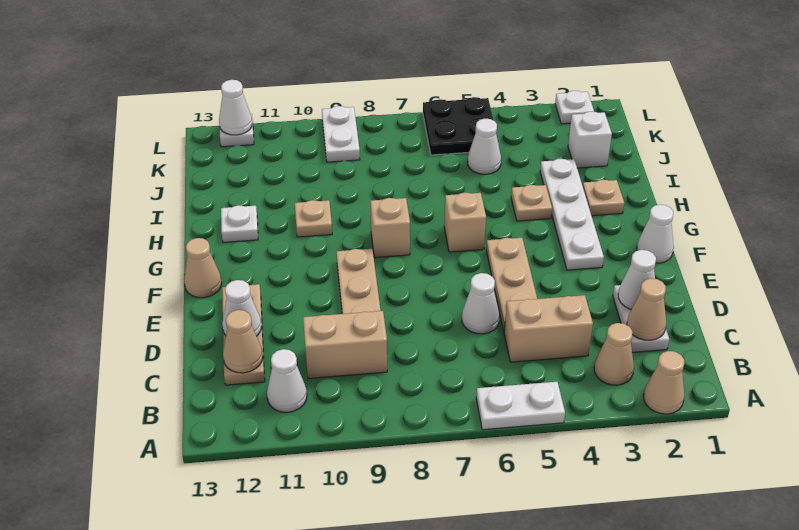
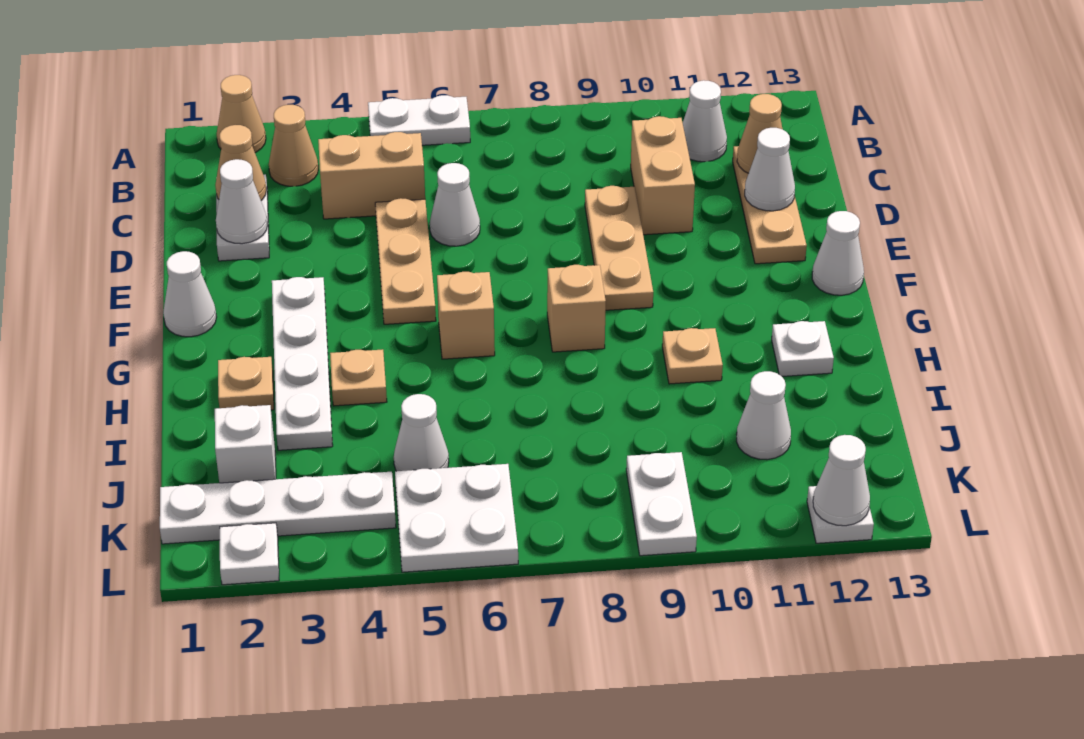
tan 1x2 brick [303,311,387,378] -> tan 1x2 brick turned to [631,116,695,235]
tan 1x1 cone [184,238,222,298] -> white 1x1 cone [812,211,864,295]
none -> white 1x1 cone [737,371,791,460]
none -> white 1x4 plate [160,472,396,544]
black 2x2 plate [423,97,499,155] -> white 2x2 plate [395,464,518,572]

